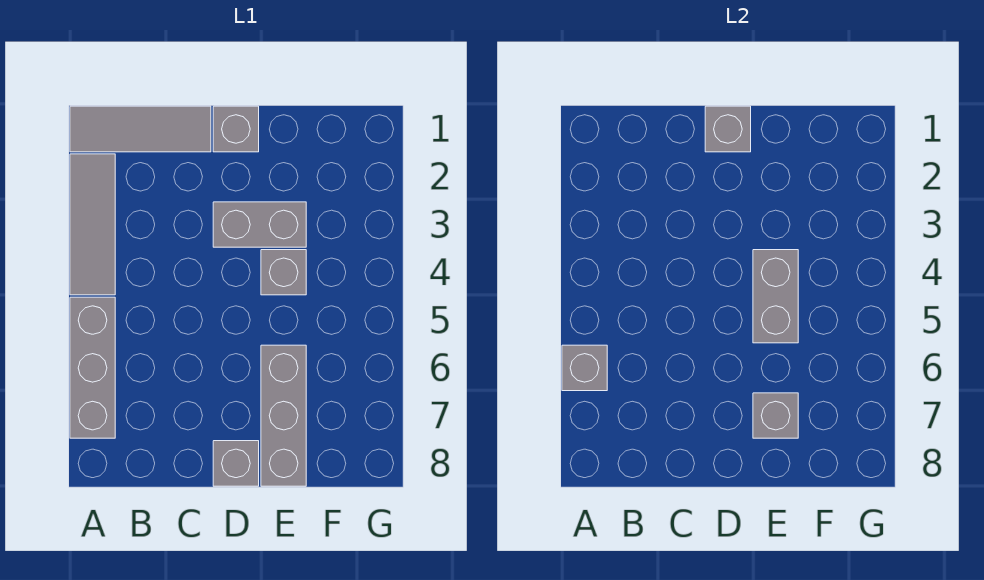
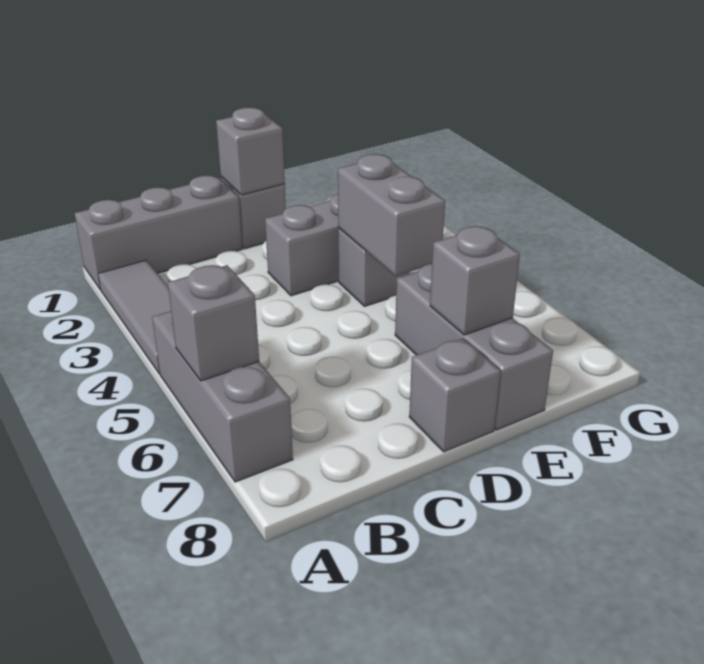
grey 1x3 tile [70,106,211,152] -> grey 1x3 brick [75,176,243,290]

